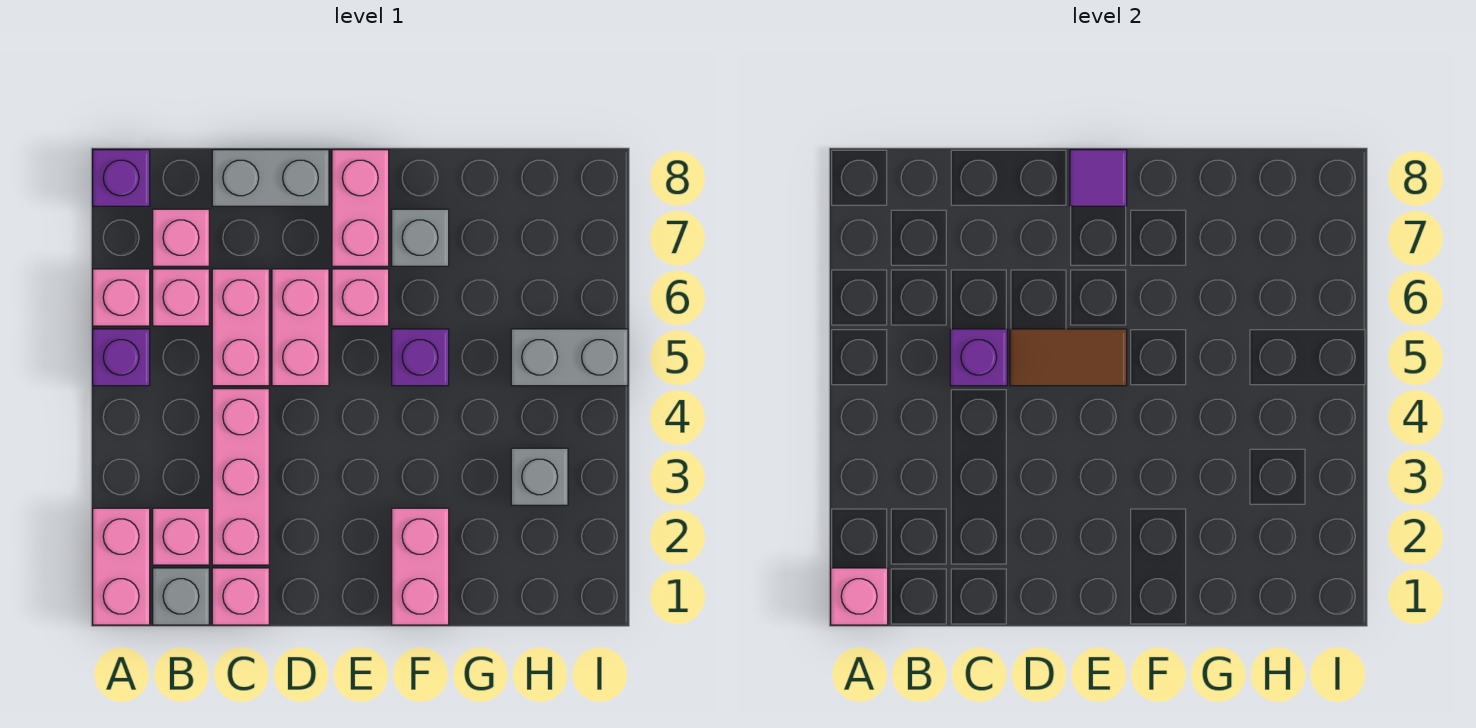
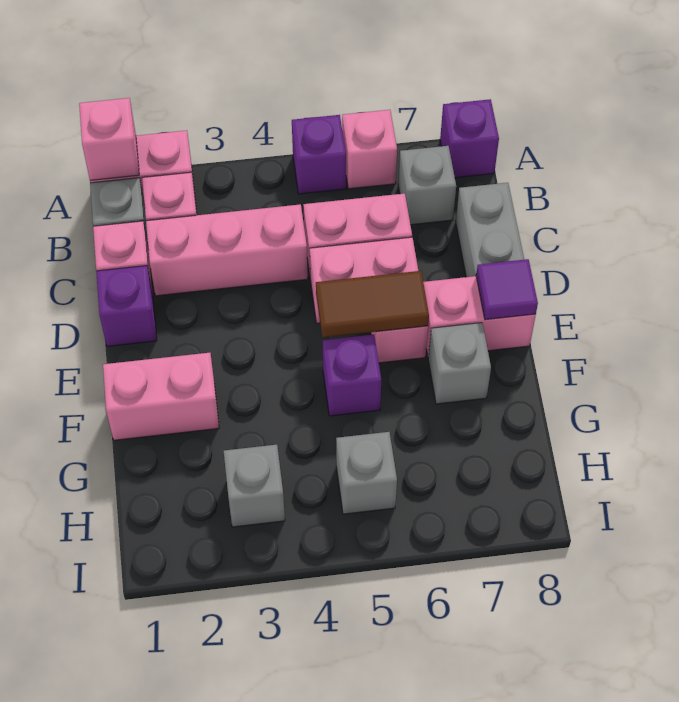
pink 1x1 brick [153,269,209,326] -> none
pink 1x1 brick [153,209,209,266] -> grey 1x1 brick [398,146,456,225]
purple 1x1 brick [950,329,1007,386] -> purple 1x1 brick moved to [96,266,157,346]
brown 1x2 tile [1010,329,1127,386] -> brown 1x2 tile turned to [316,271,429,337]
grey 1x2 brick [511,329,628,386] -> grey 1x1 brick [336,432,397,514]

